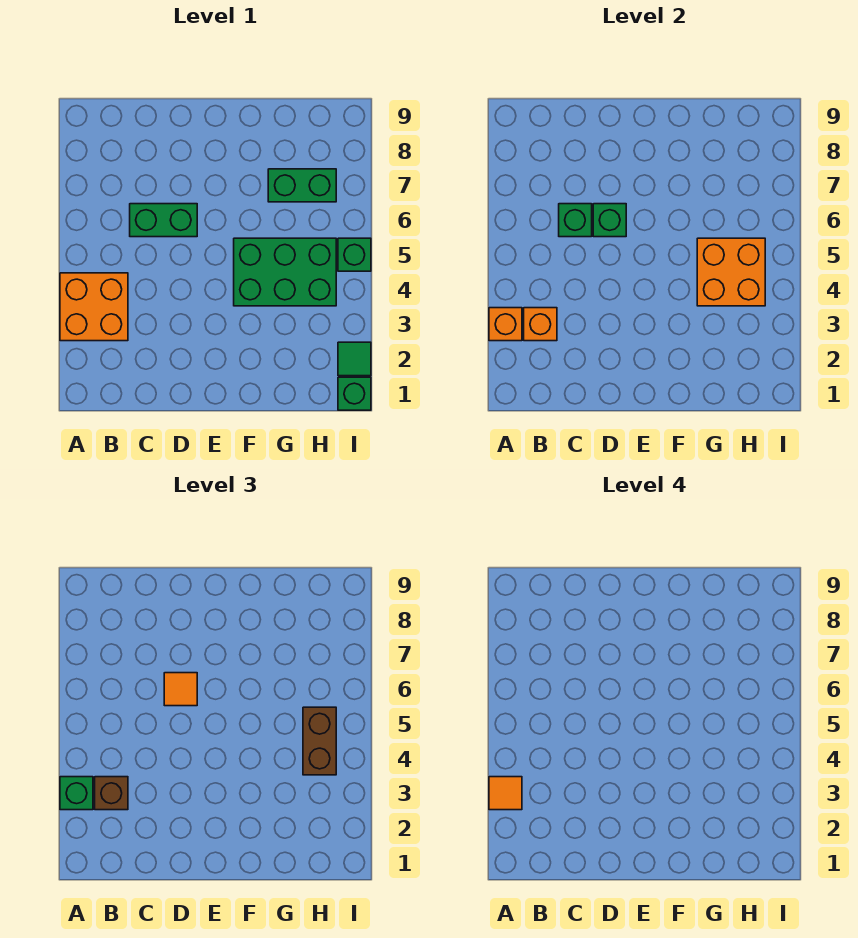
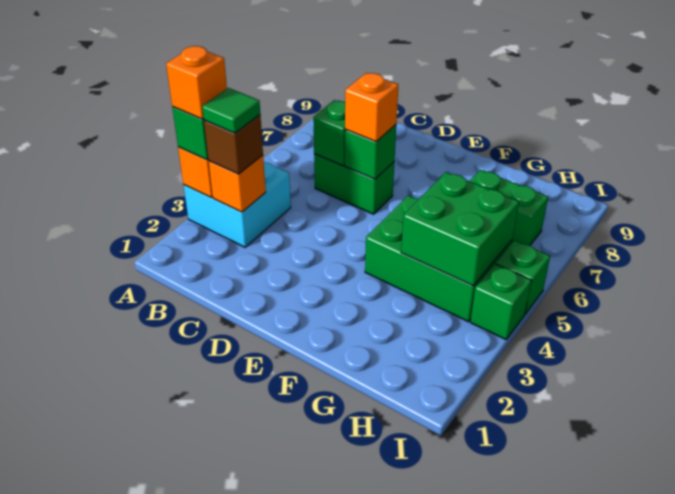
orange 2x2 brick [60,273,128,341] -> cyan 2x2 brick [184,162,291,247]
orange 1x1 tile [489,777,522,810] -> orange 1x1 brick [166,46,227,119]
orange 1x1 tile [164,673,197,706] -> orange 1x1 brick [345,73,398,142]
orange 2x2 brick [697,238,765,306] -> green 2x2 brick [401,172,519,286]
brown 1x2 brick [303,707,336,775] -> none
green 1x1 brick [338,377,371,410] -> green 1x1 brick moved to [470,264,531,339]
green 1x1 tile [338,342,371,376] -> green 1x1 tile moved to [202,88,260,133]

